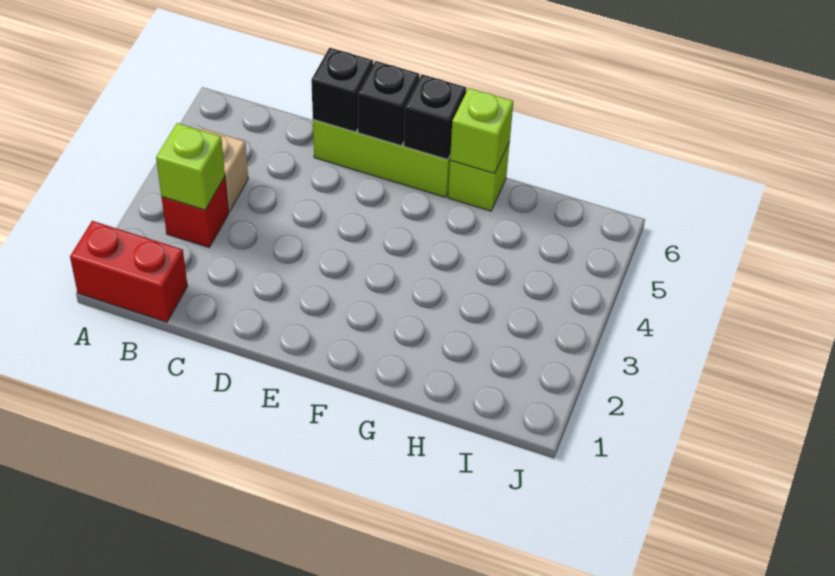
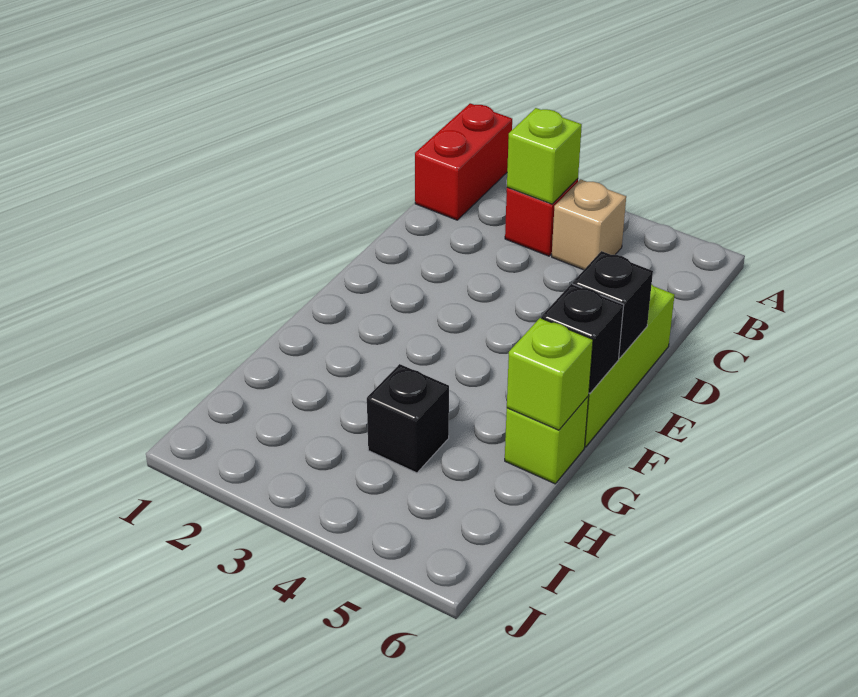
black 1x1 brick [311,48,373,132] -> black 1x1 brick moved to [367,364,449,473]

